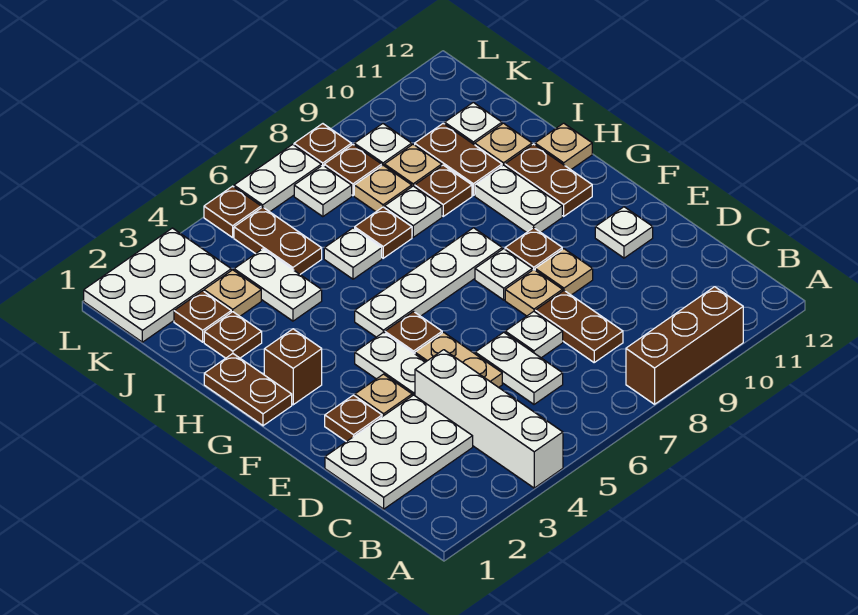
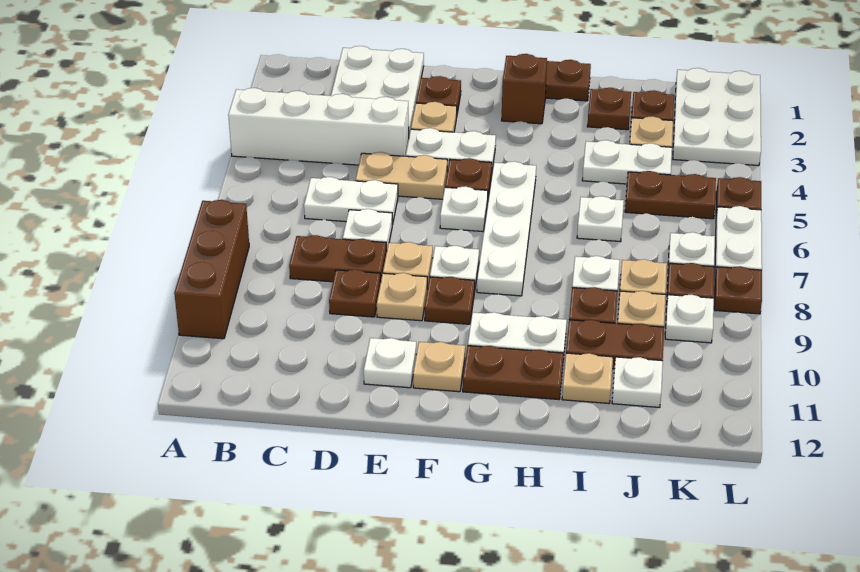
none -> white 1x1 plate [440,186,488,232]
tan 1x1 plate [535,123,592,170] -> tan 1x1 plate moved to [413,342,465,392]
brown 1x1 plate [355,207,412,258] -> brown 1x1 plate moved to [329,270,381,317]

